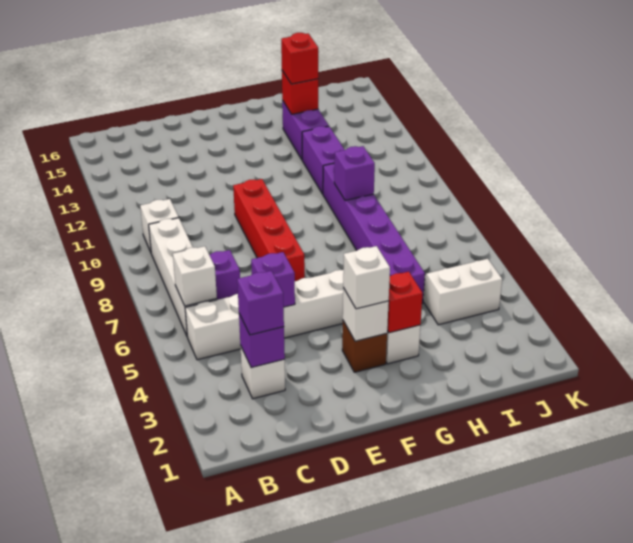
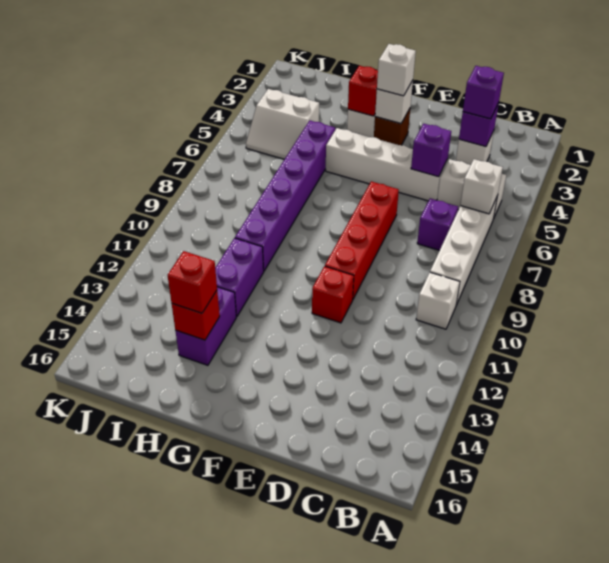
none -> red 1x1 brick [312,266,354,323]
purple 1x1 brick [334,146,375,200] -> none

